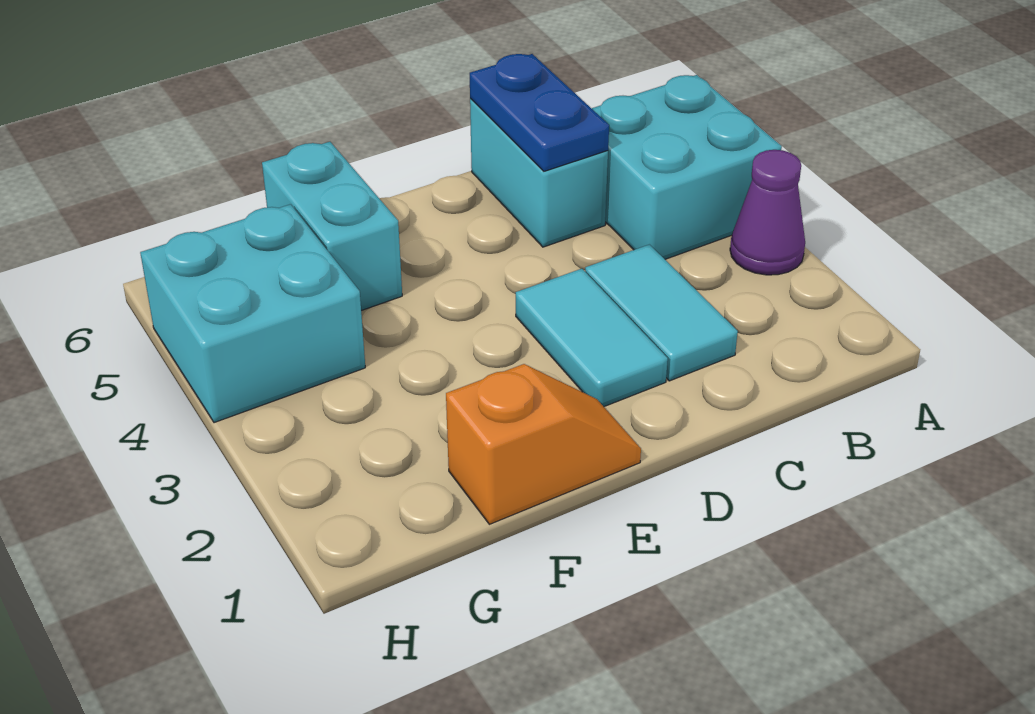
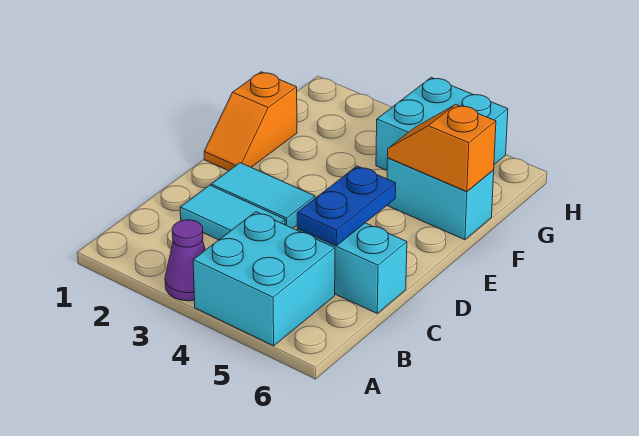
blue 1x2 plate [470,54,609,171] -> blue 1x2 plate turned to [297,166,396,246]
none -> orange 1x2 slope [388,104,496,192]

